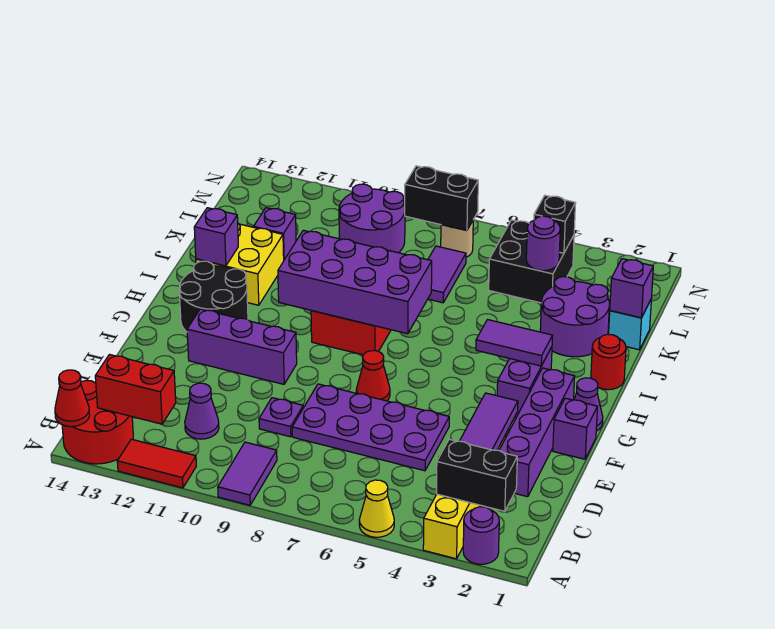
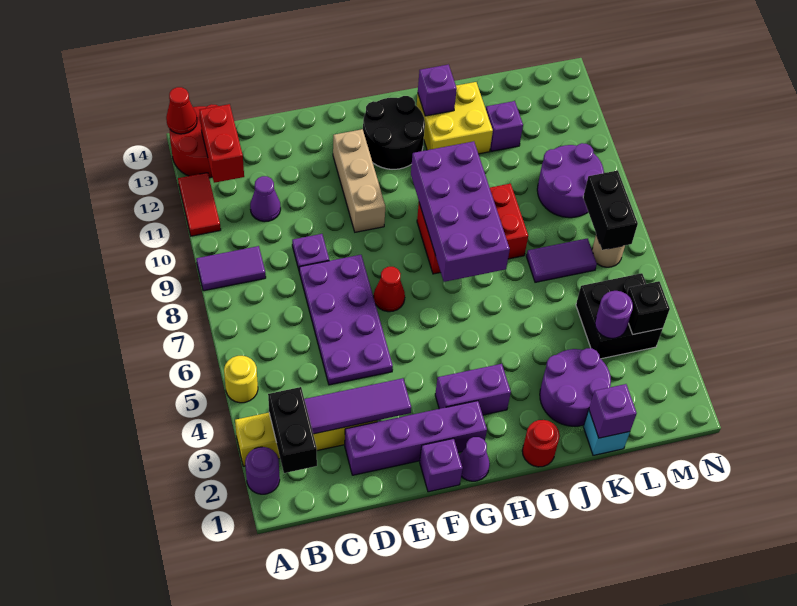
yellow 1x1 cone [359,480,394,537] -> yellow 1x1 round brick [224,356,258,403]
purple 1x3 brick [187,309,297,384] -> tan 1x3 brick [333,129,385,232]
purple 1x2 tile [476,320,553,366] -> none

